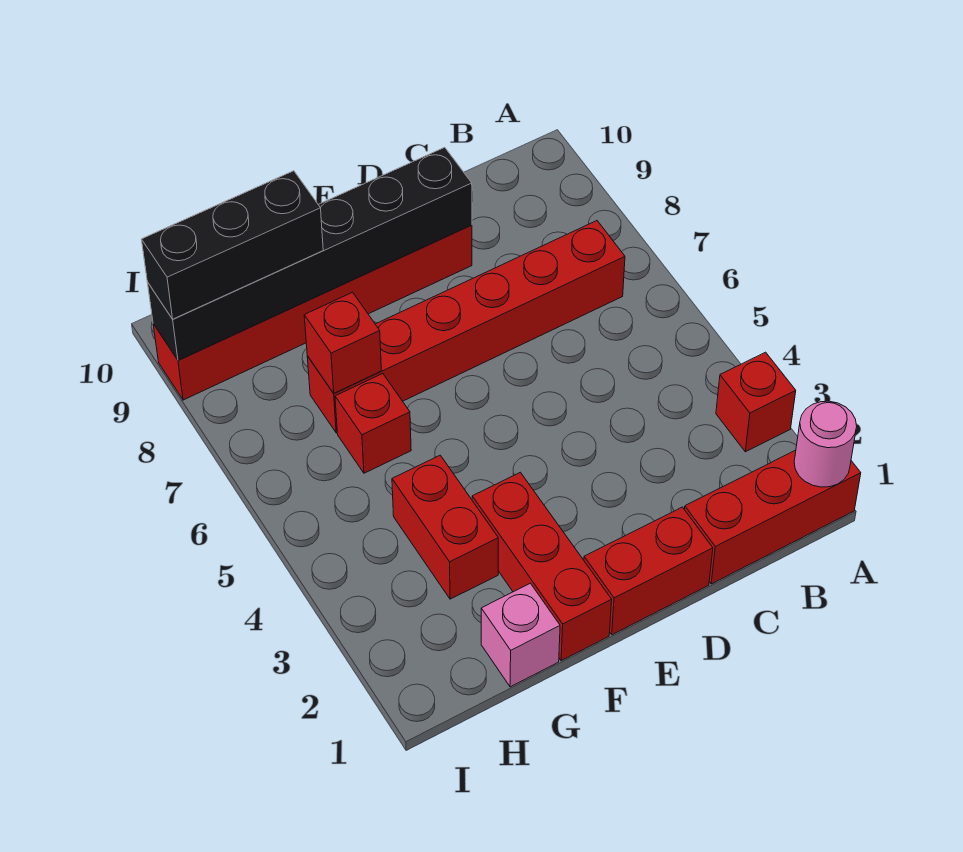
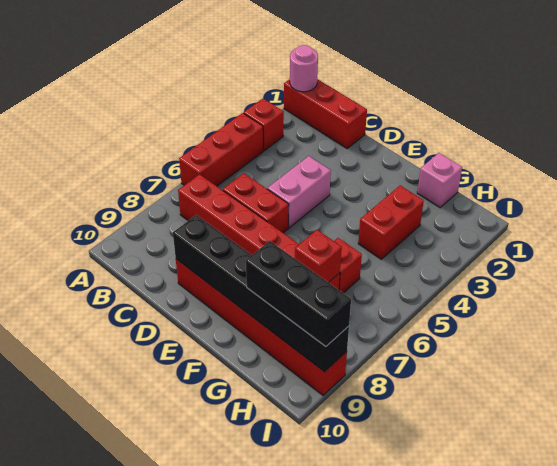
red 1x2 brick [584,507,713,635] -> red 1x2 brick moved to [223,173,289,233]
none -> pink 1x2 brick [267,156,331,228]
red 1x3 brick [472,472,612,661] -> red 1x3 brick moved to [179,113,263,186]

